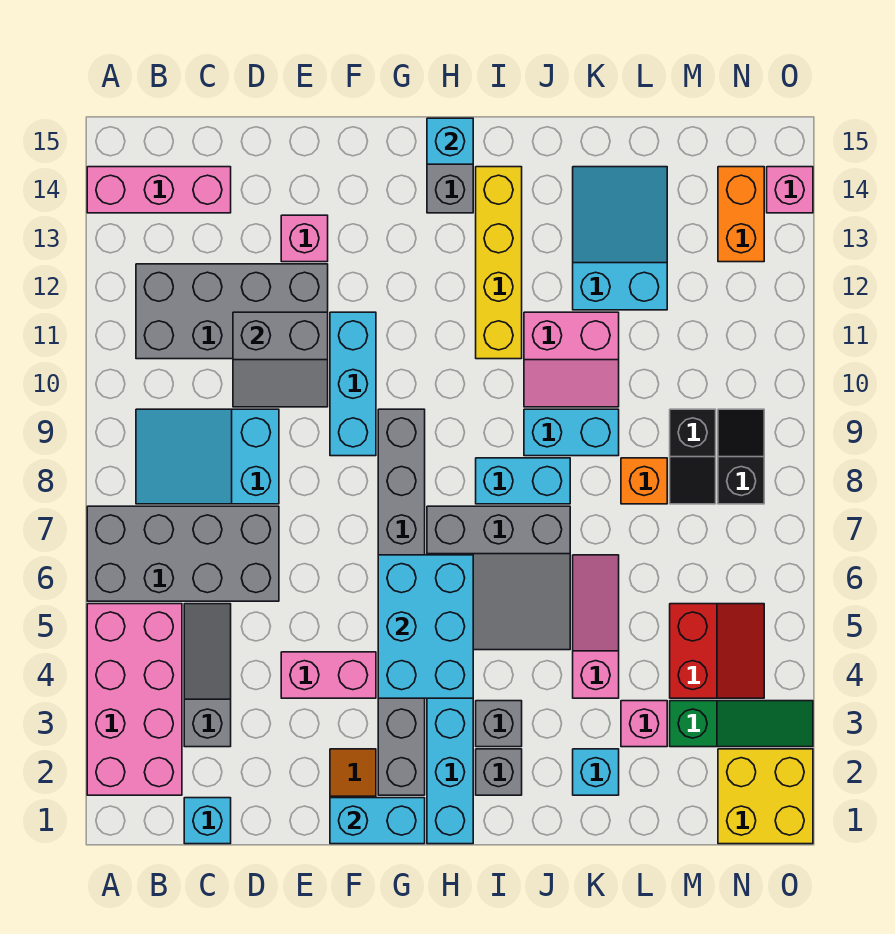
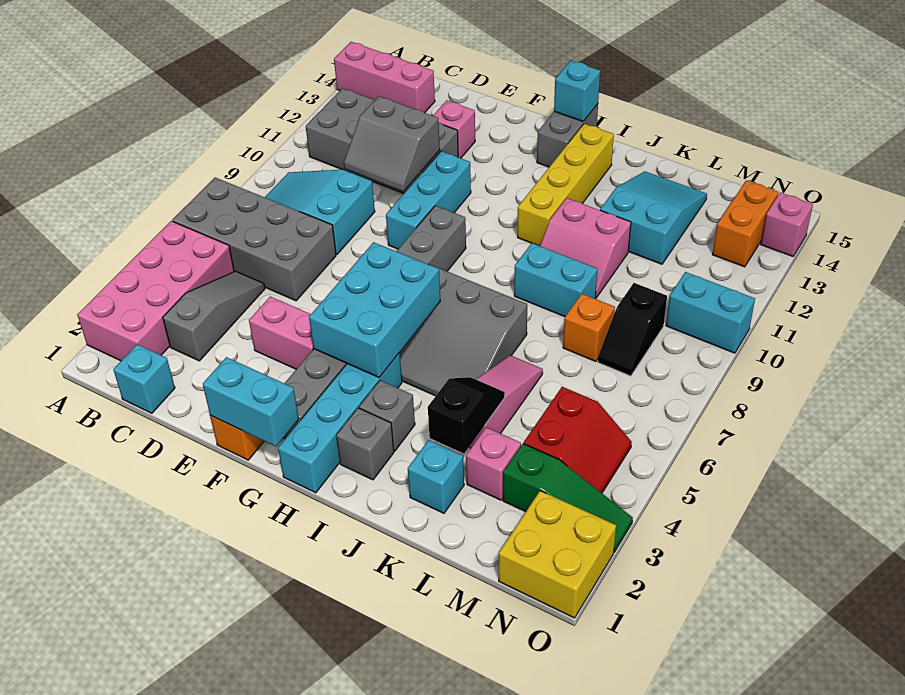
cyan 1x2 brick [476,458,570,504] -> cyan 1x2 brick moved to [666,272,755,353]
black 1x2 slope [718,409,764,504] -> black 1x2 slope moved to [428,377,505,454]

